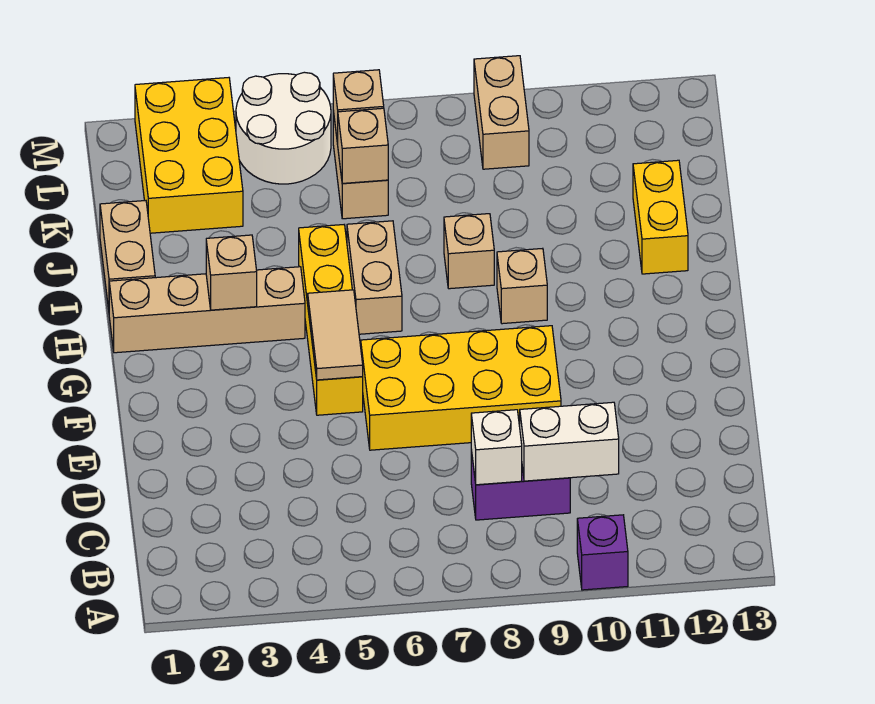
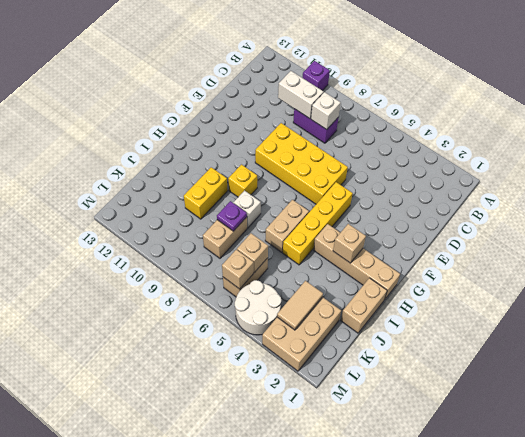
tan 1x2 tile [308,290,363,380] -> tan 1x2 tile moved to [277,281,323,330]
tan 1x1 brick [497,248,547,324] -> yellow 1x1 brick [228,165,257,197]
tan 1x1 brick [444,214,494,289] -> white 1x1 brick [233,190,261,228]
yellow 1x2 brick [633,160,688,274] -> yellow 1x2 brick moved to [184,167,228,219]
none -> purple 1x1 plate [217,201,247,231]
yellow 2x3 brick [135,78,243,233] -> tan 2x3 brick [262,297,341,371]
tan 1x2 brick [474,56,529,169] -> tan 1x2 brick moved to [203,217,247,258]

